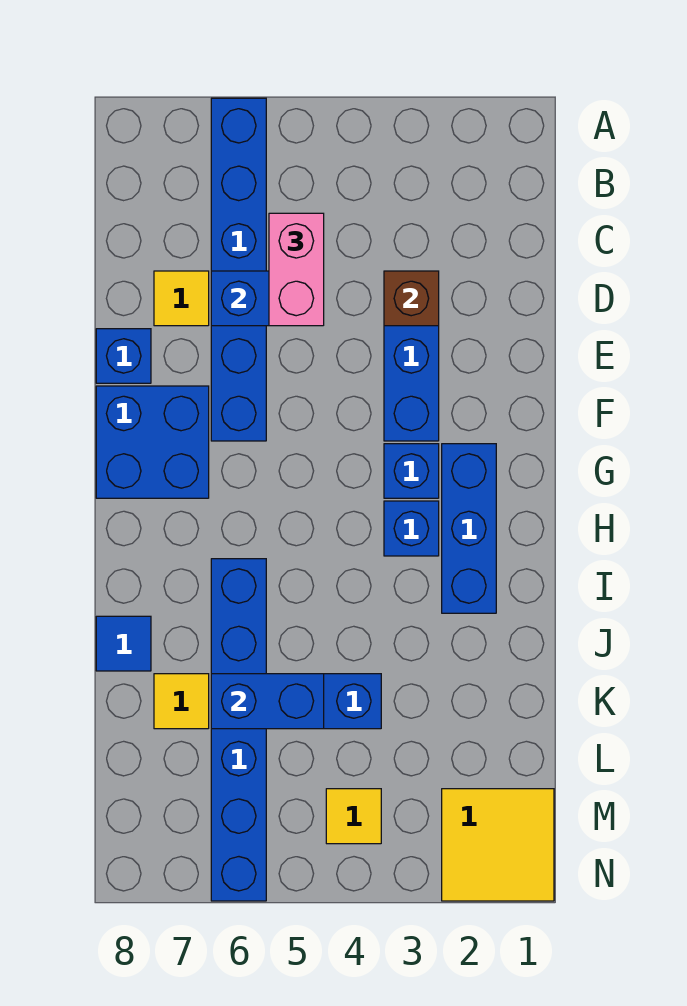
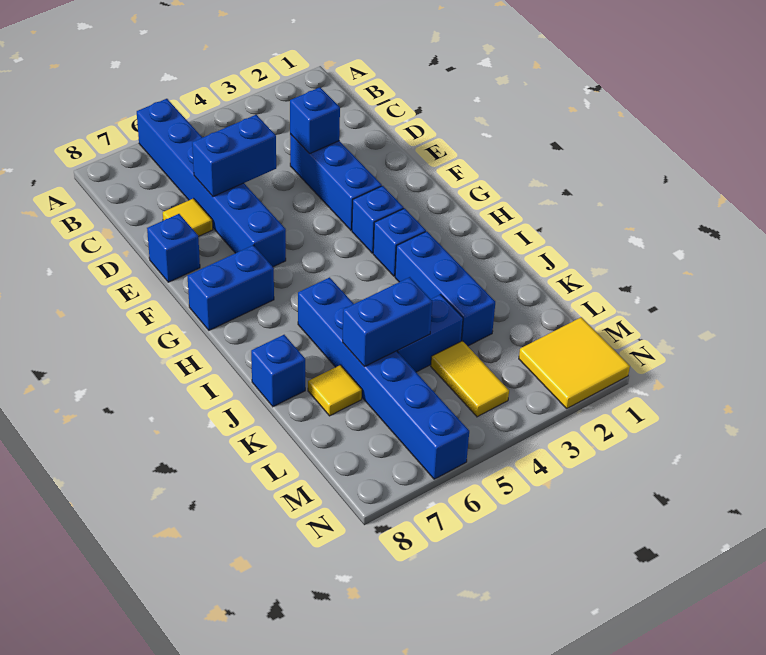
pink 1x2 brick [269,213,324,326] -> none
brown 1x1 brick [384,271,439,326] -> blue 1x1 brick [290,87,340,154]
blue 2x2 brick [96,386,209,498] -> blue 1x2 brick [188,245,274,330]
blue 1x3 brick [442,444,496,613] -> blue 1x3 brick moved to [395,231,495,346]
blue 1x1 tile [96,616,151,671] -> blue 1x1 brick [251,335,305,407]
yellow 1x1 tile [326,789,381,844] -> yellow 1x2 tile [431,341,509,417]

